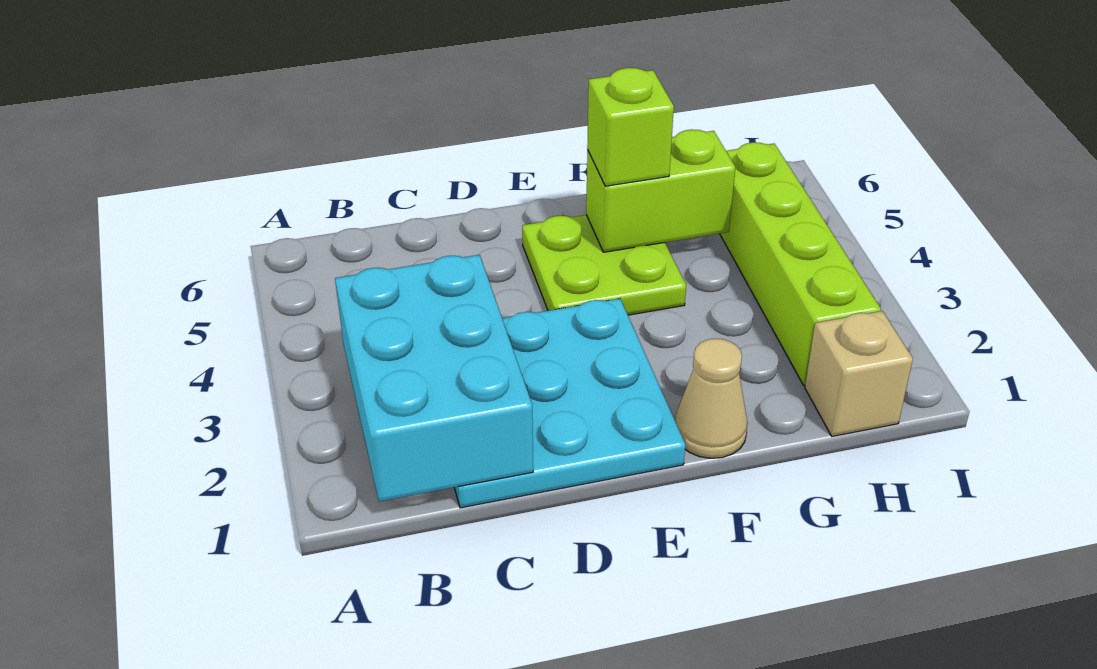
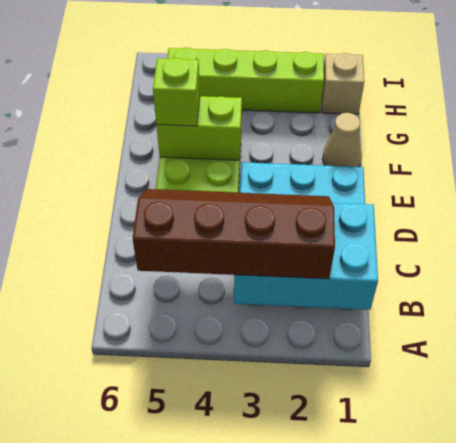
none -> brown 2x4 slope [133,189,335,279]
lime 1x2 brick [586,129,735,252] -> lime 1x2 brick turned to [156,96,242,160]

